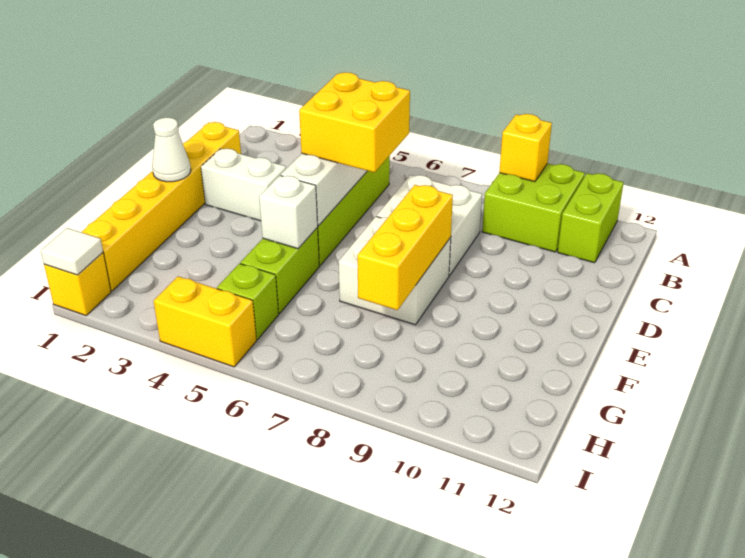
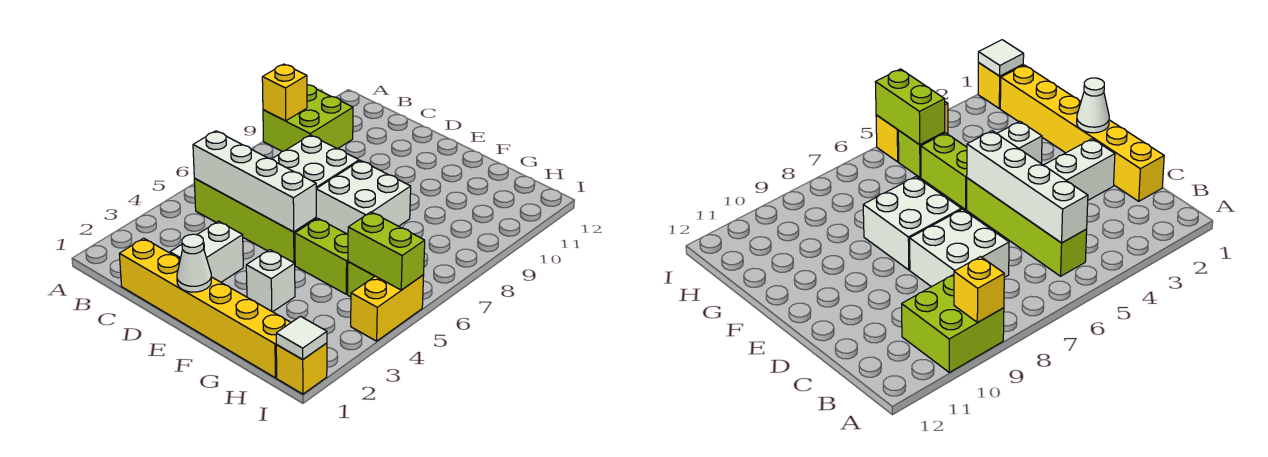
lime 1x2 brick [558,173,624,263] -> lime 1x2 brick moved to [348,212,425,290]
yellow 2x2 brick [299,72,410,172] -> none
yellow 1x3 brick [357,185,453,310] -> none
white 1x1 brick [259,176,318,249] -> white 1x1 brick moved to [246,250,295,312]

